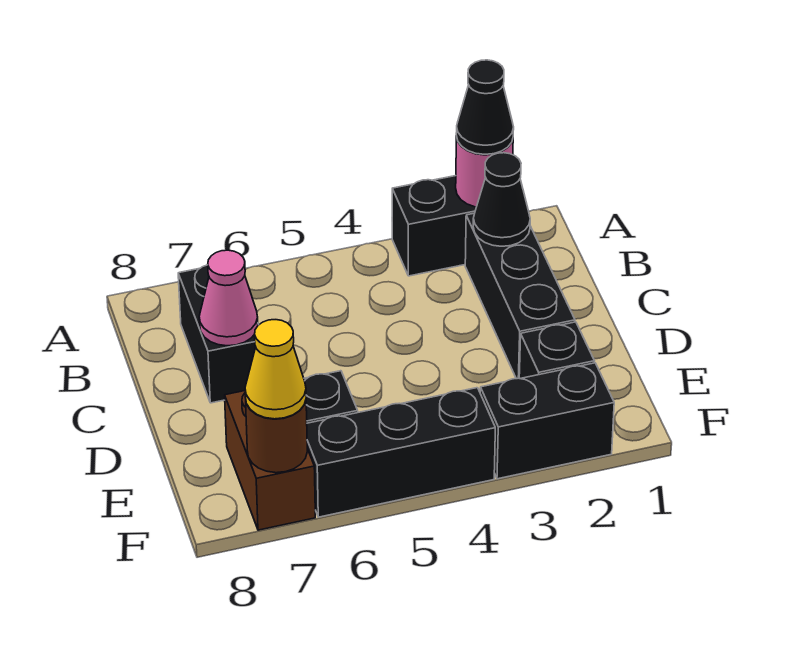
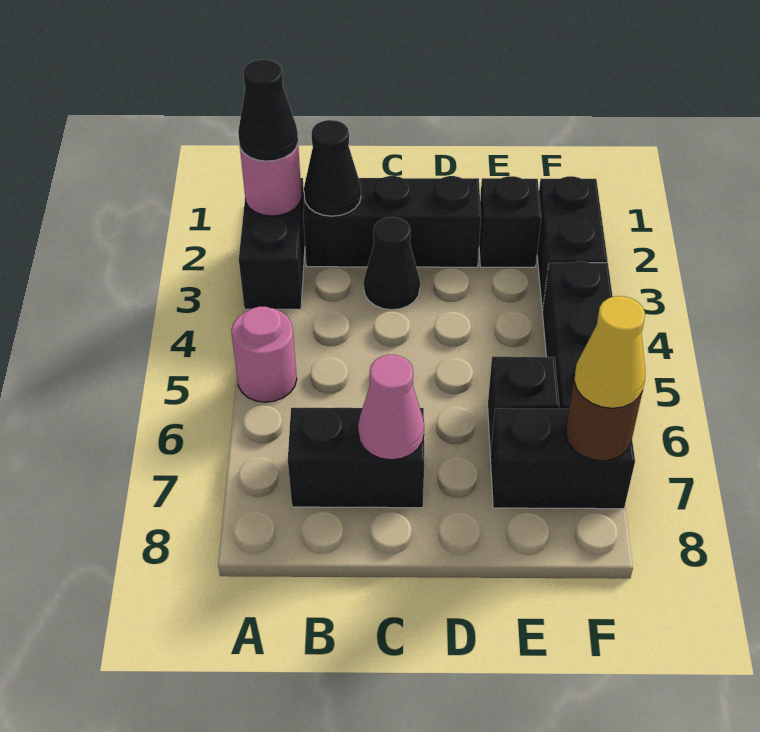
none -> pink 1x1 round brick [231,307,297,402]
none -> black 1x1 cone [364,217,420,310]
brown 1x2 brick [225,391,315,530] -> black 1x2 brick [490,408,635,509]

